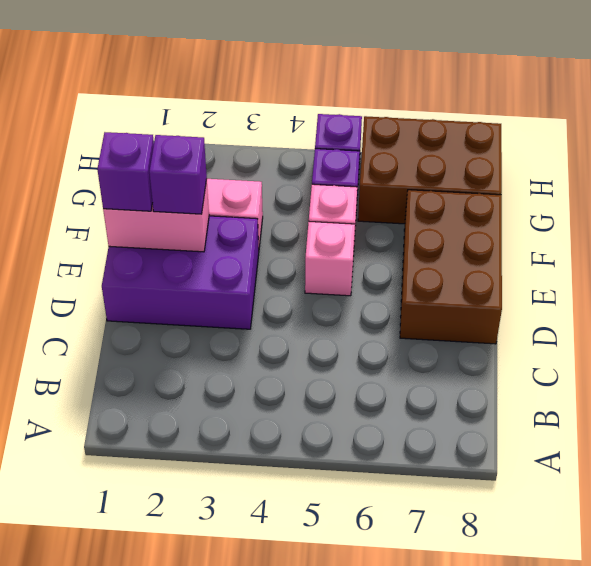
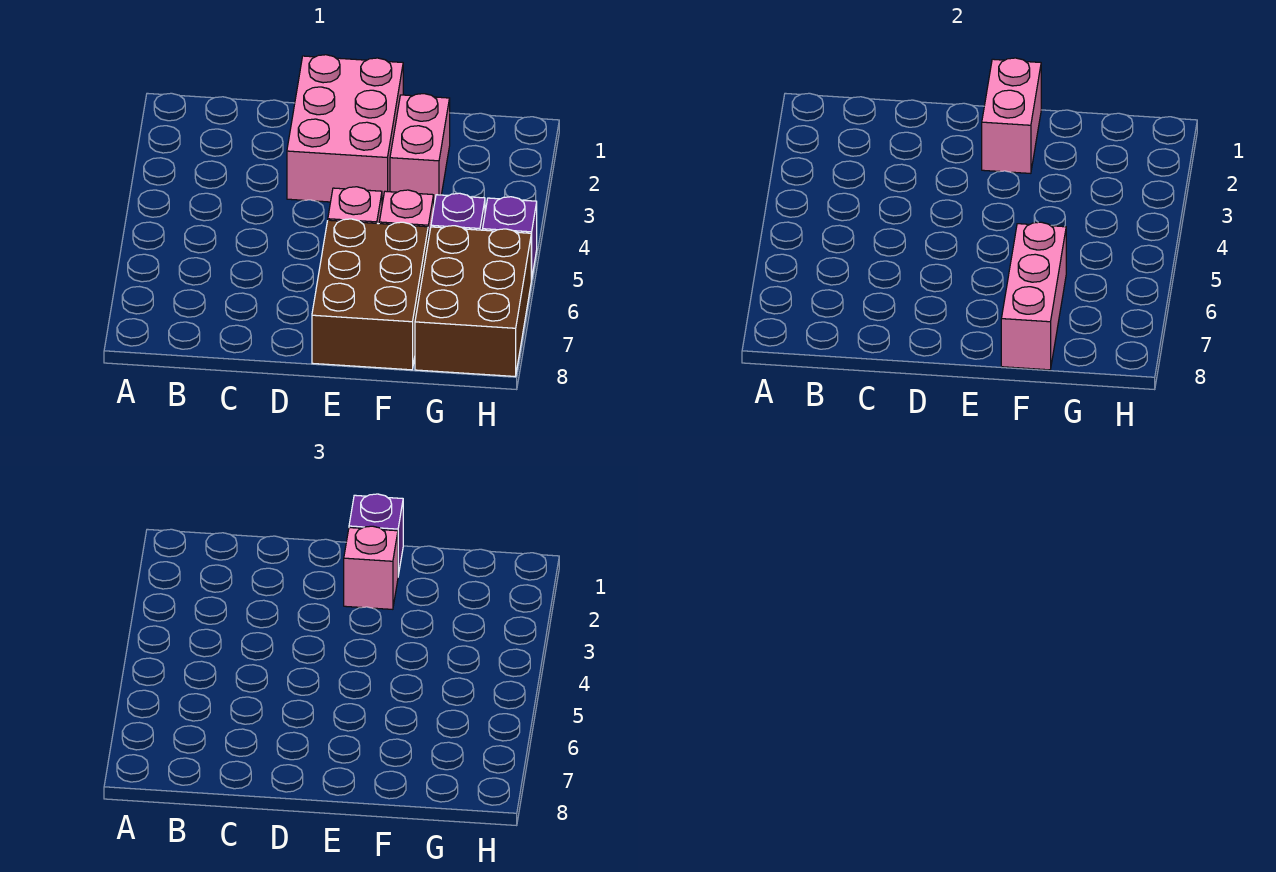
purple 2x3 brick [102,216,259,329] -> pink 2x3 brick [287,55,403,203]
brown 2x3 brick [400,190,502,344] -> brown 2x3 brick turned to [312,219,428,370]
purple 1x1 brick [149,135,207,214] -> pink 1x1 brick [344,526,398,609]
none -> pink 1x3 brick [1001,222,1066,370]

